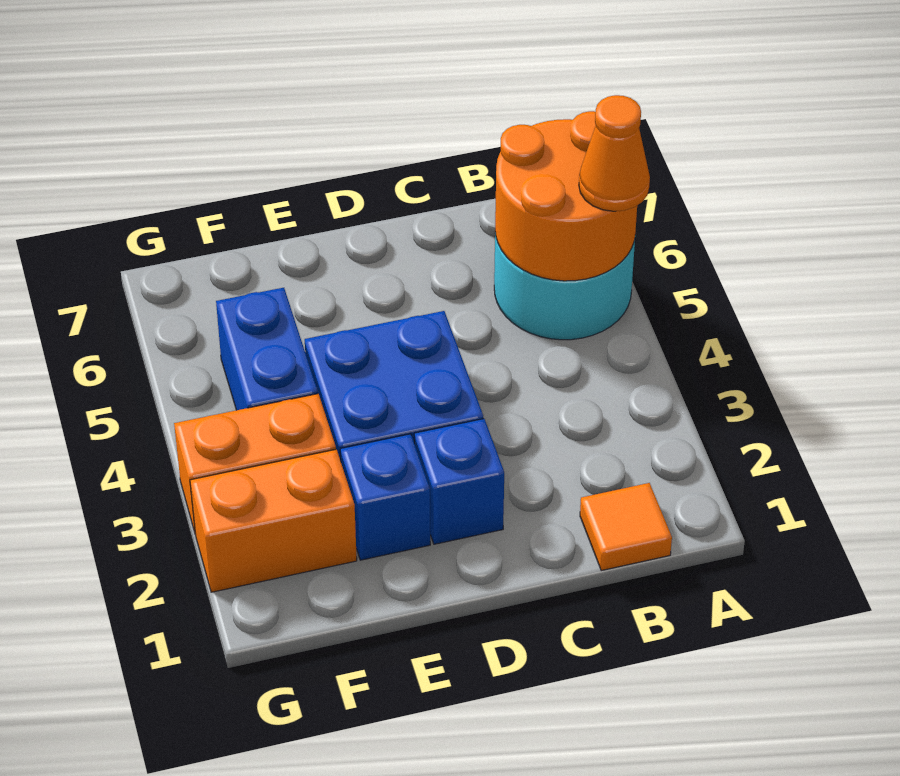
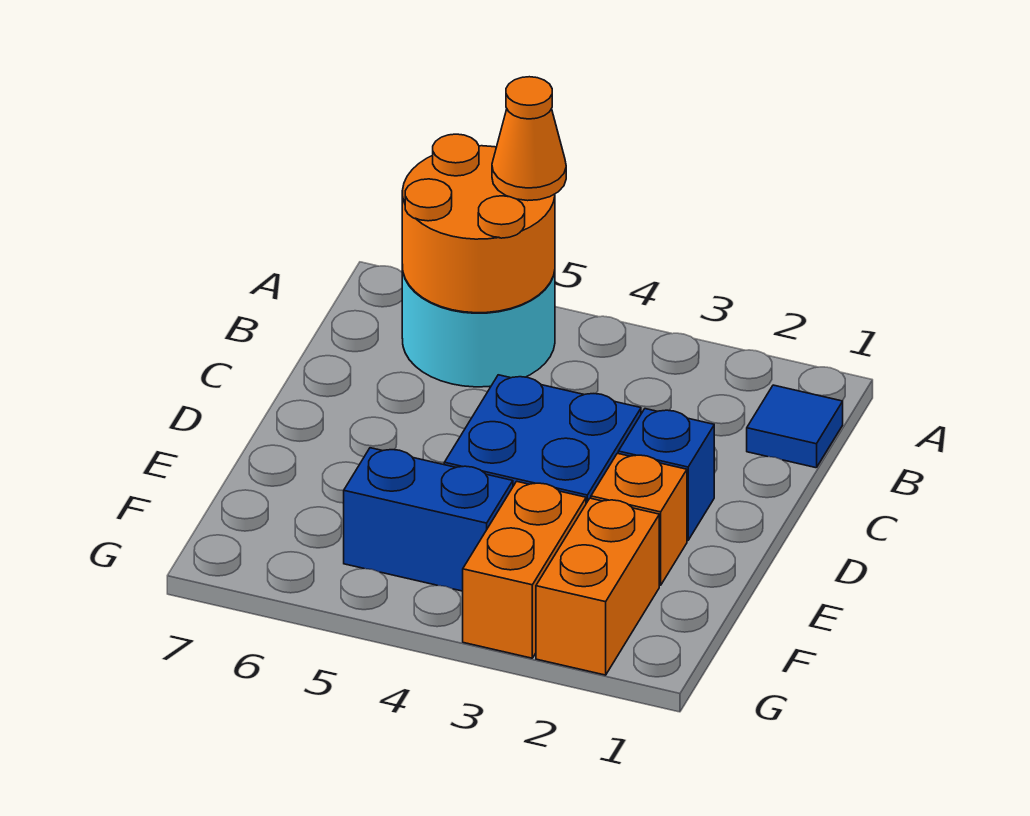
orange 1x1 tile [580,483,672,571] -> blue 1x1 tile [747,385,843,468]
blue 1x1 brick [340,434,430,560] -> orange 1x1 brick [591,453,687,585]

